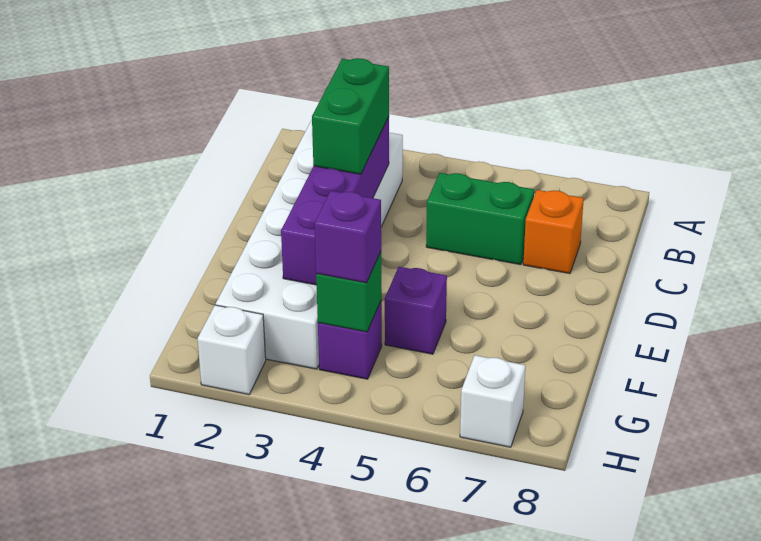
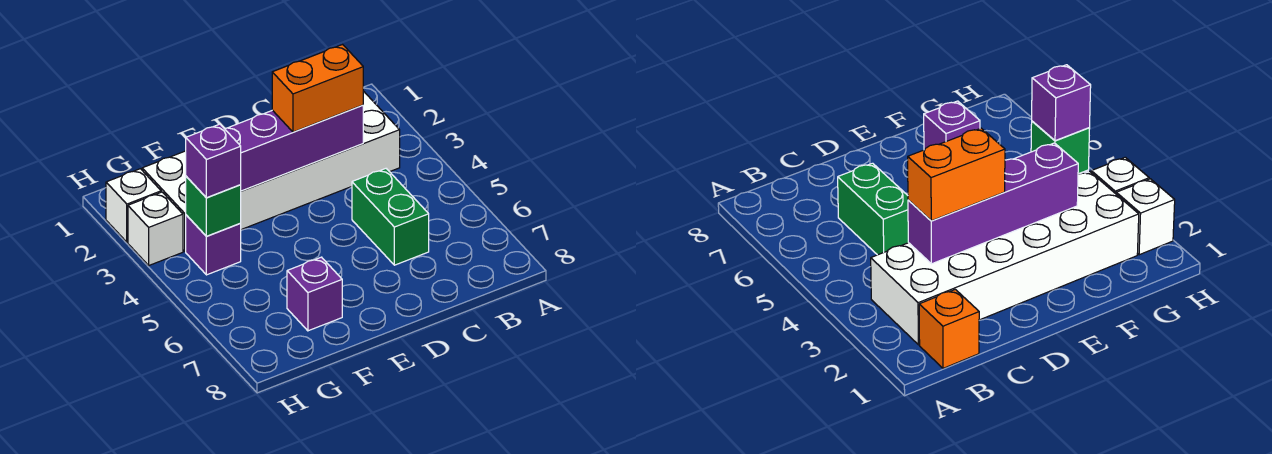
green 1x2 brick [312,58,389,174] -> orange 1x2 brick [272,45,363,132]
orange 1x1 brick [523,190,584,274] -> orange 1x1 brick moved to [919,289,979,368]
purple 1x1 brick [385,267,447,354] -> purple 1x1 brick moved to [287,257,342,331]
white 1x1 brick [460,355,525,447] -> white 1x1 brick moved to [128,192,183,265]

